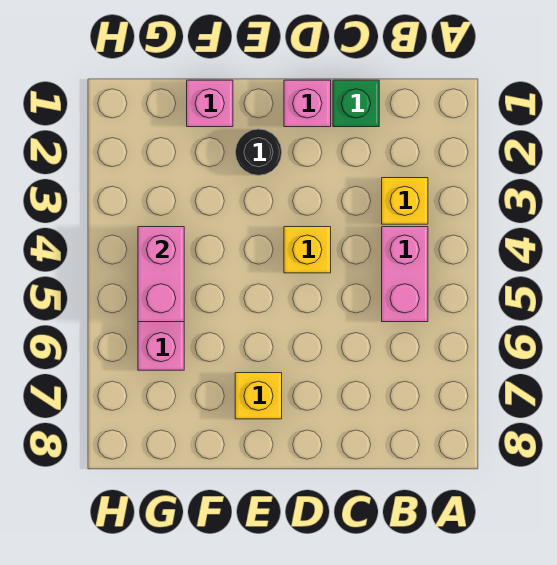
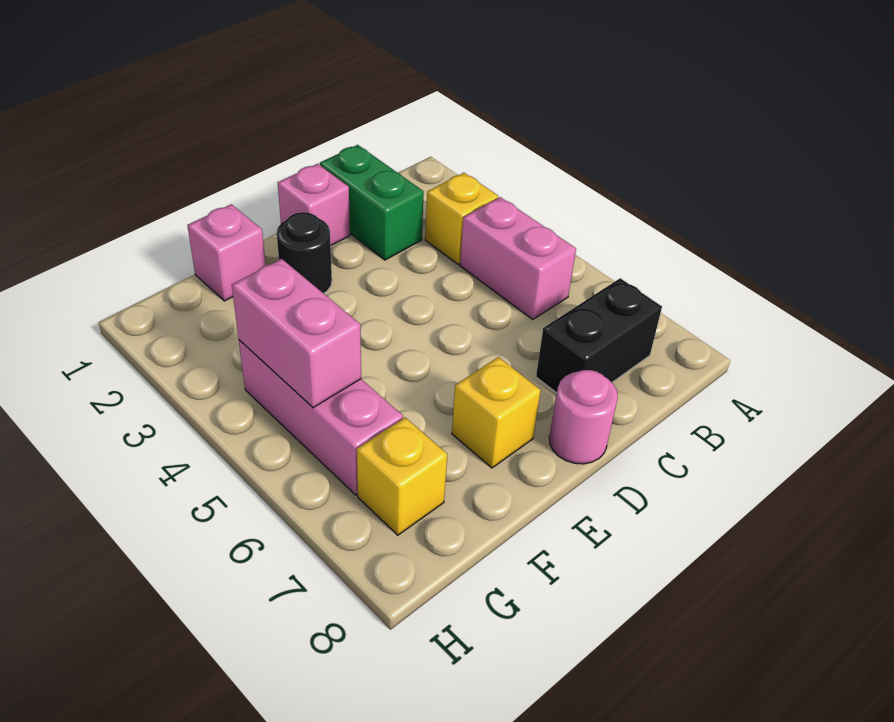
none -> black 1x2 brick [536,278,662,393]
green 1x1 brick [333,80,379,127] -> green 1x2 brick [320,145,424,260]
yellow 1x1 brick [284,227,331,273] -> yellow 1x1 brick moved to [357,418,447,535]
none -> pink 1x1 round brick [549,370,618,464]

